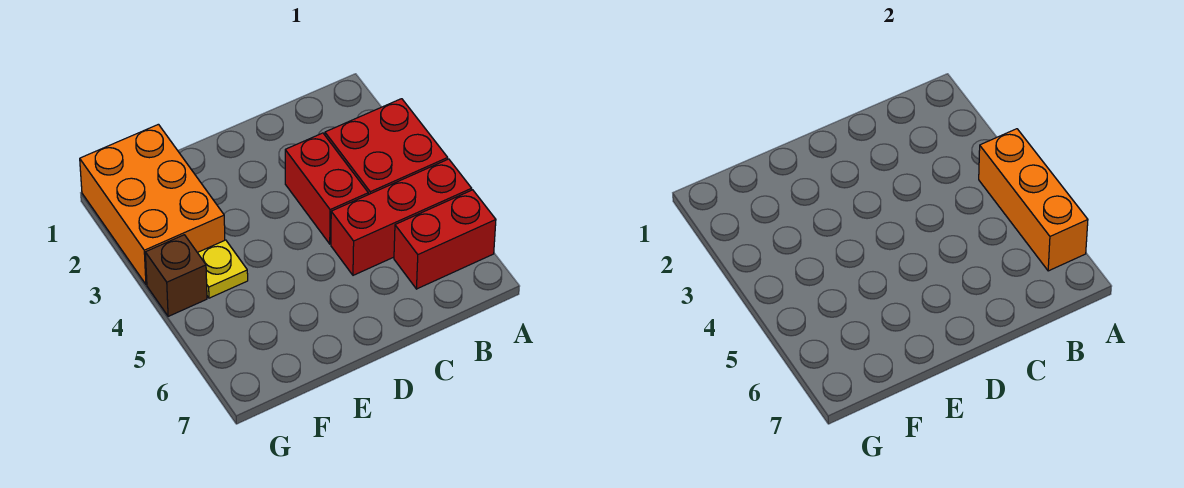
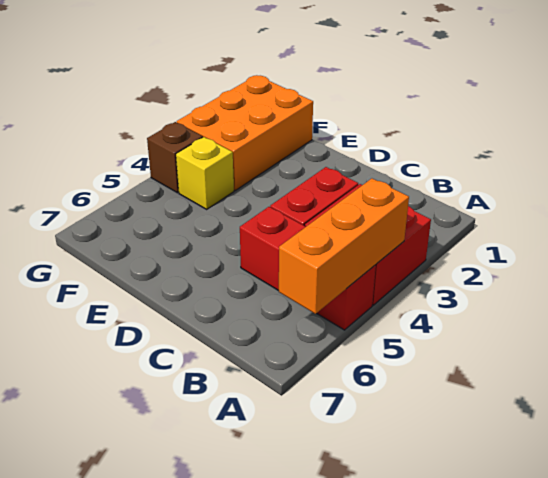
red 1x2 brick [394,190,496,289] -> none
yellow 1x1 plate [198,240,248,298] -> yellow 1x1 brick [176,137,234,209]

